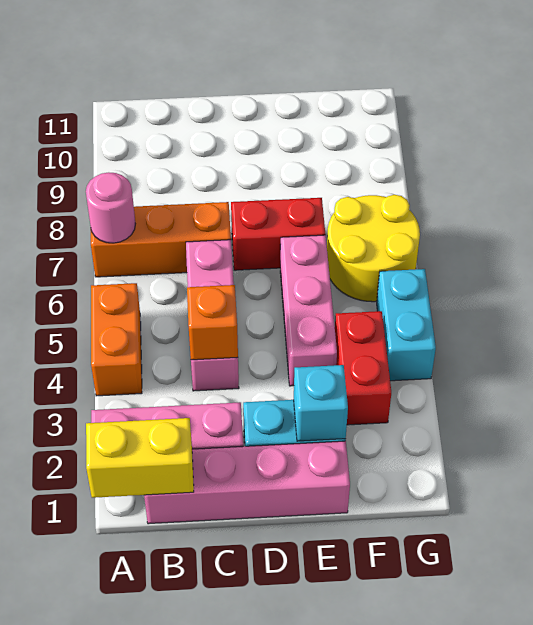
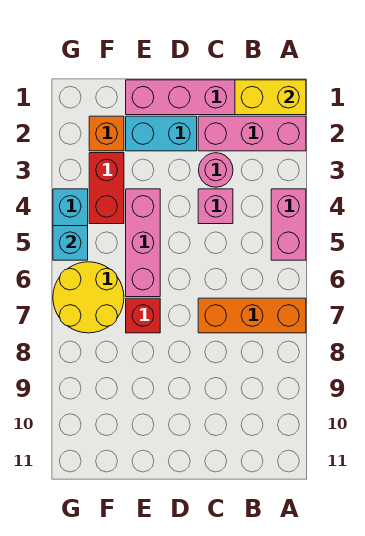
orange 1x2 brick [91,283,142,396] -> pink 1x2 brick [271,189,306,260]
pink 1x1 round brick [86,173,135,243] -> pink 1x1 round brick moved to [199,153,233,187]
pink 1x3 brick [186,240,239,391] -> pink 1x1 brick [198,189,233,224]
orange 1x1 brick [187,285,238,360] -> orange 1x1 brick moved to [89,116,124,151]
red 1x2 brick [231,198,325,270] -> red 1x1 brick [126,298,160,333]
cyan 1x1 brick [294,365,348,441] -> cyan 1x1 brick moved to [53,226,88,260]

